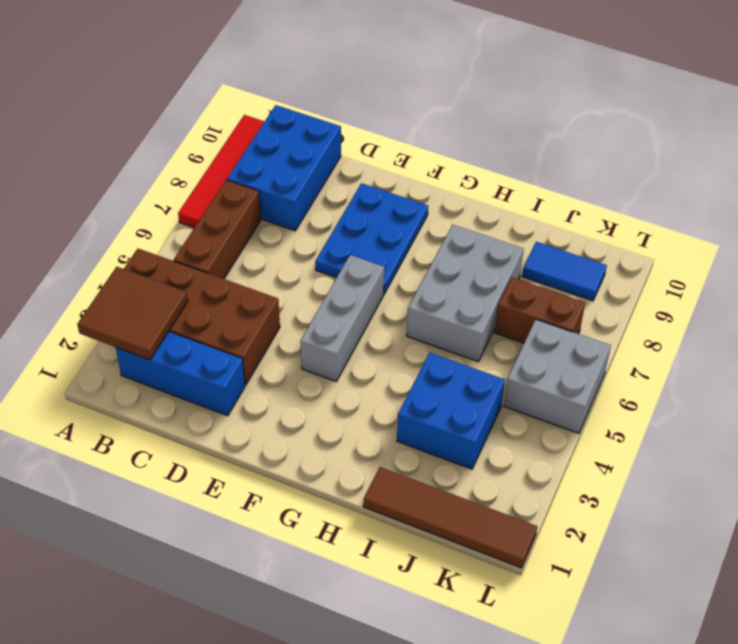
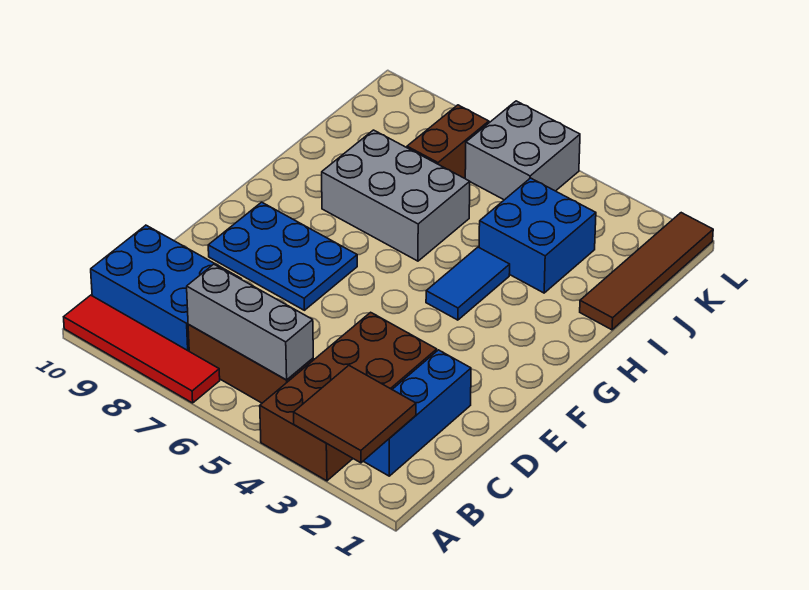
grey 1x3 brick [301,255,384,381] -> grey 1x3 brick moved to [187,264,313,380]
blue 1x2 tile [522,242,607,301] -> blue 1x2 tile moved to [426,247,510,320]

